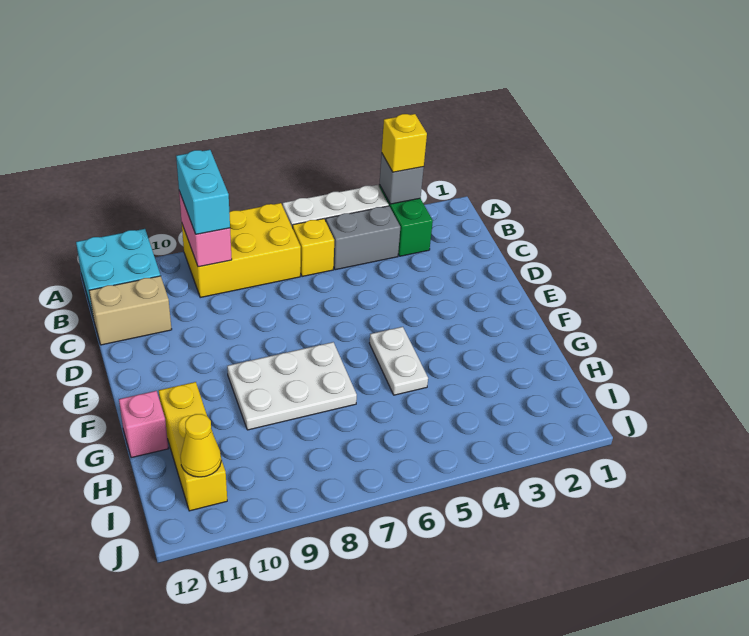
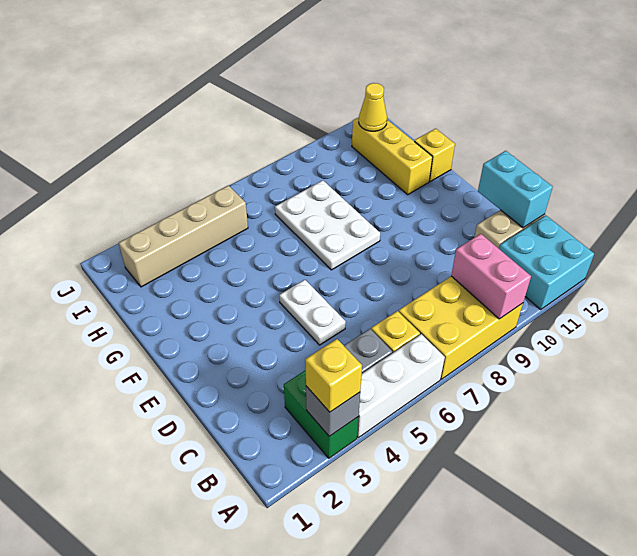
cyan 1x2 brick [176,150,230,234] -> cyan 1x2 brick moved to [478,151,553,228]
white 1x2 plate [369,327,428,395] -> white 1x2 plate moved to [279,280,346,345]
white 2x3 plate [227,342,357,430] -> white 2x3 plate turned to [275,180,380,270]
pink 1x1 brick [119,391,169,458] -> yellow 1x1 brick [414,129,455,182]
none -> tan 1x4 brick [119,186,248,287]

